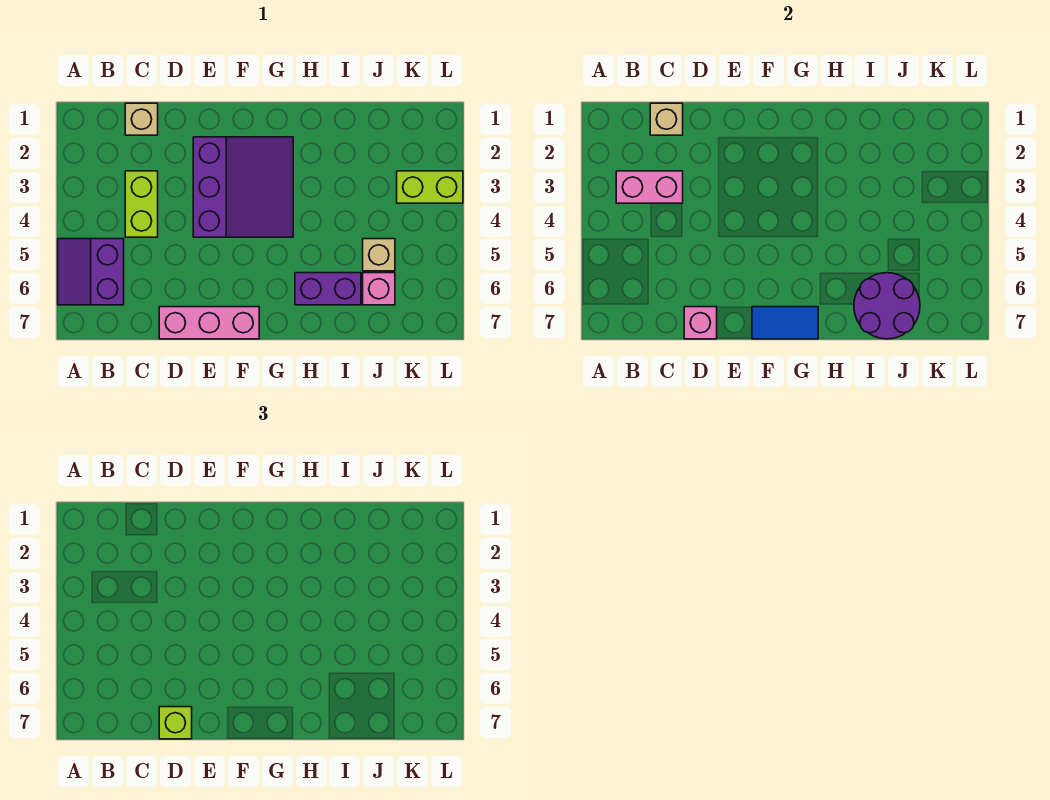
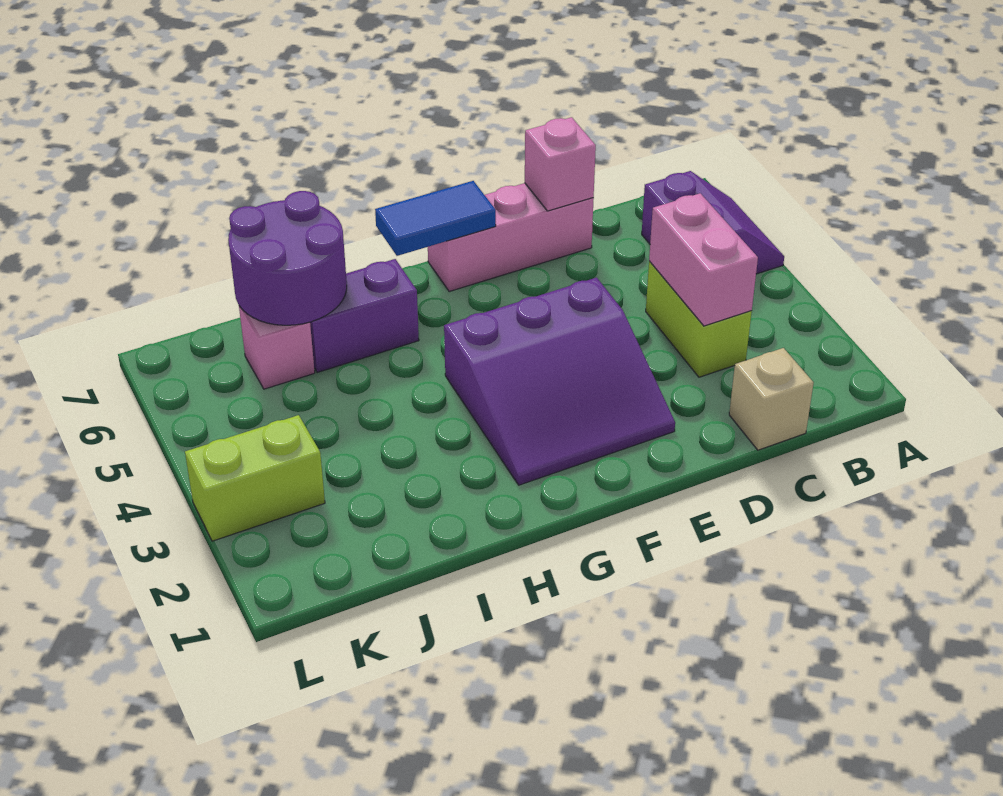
pink 1x2 brick [616,171,683,203] -> pink 1x2 brick turned to [649,193,758,326]
tan 1x1 brick [650,103,683,135] -> none
lime 1x1 brick [159,707,192,739] -> none
purple 3x3 slope [193,137,293,237] -> purple 3x3 slope turned to [444,278,675,485]
tan 1x1 brick [363,239,395,271] -> none

